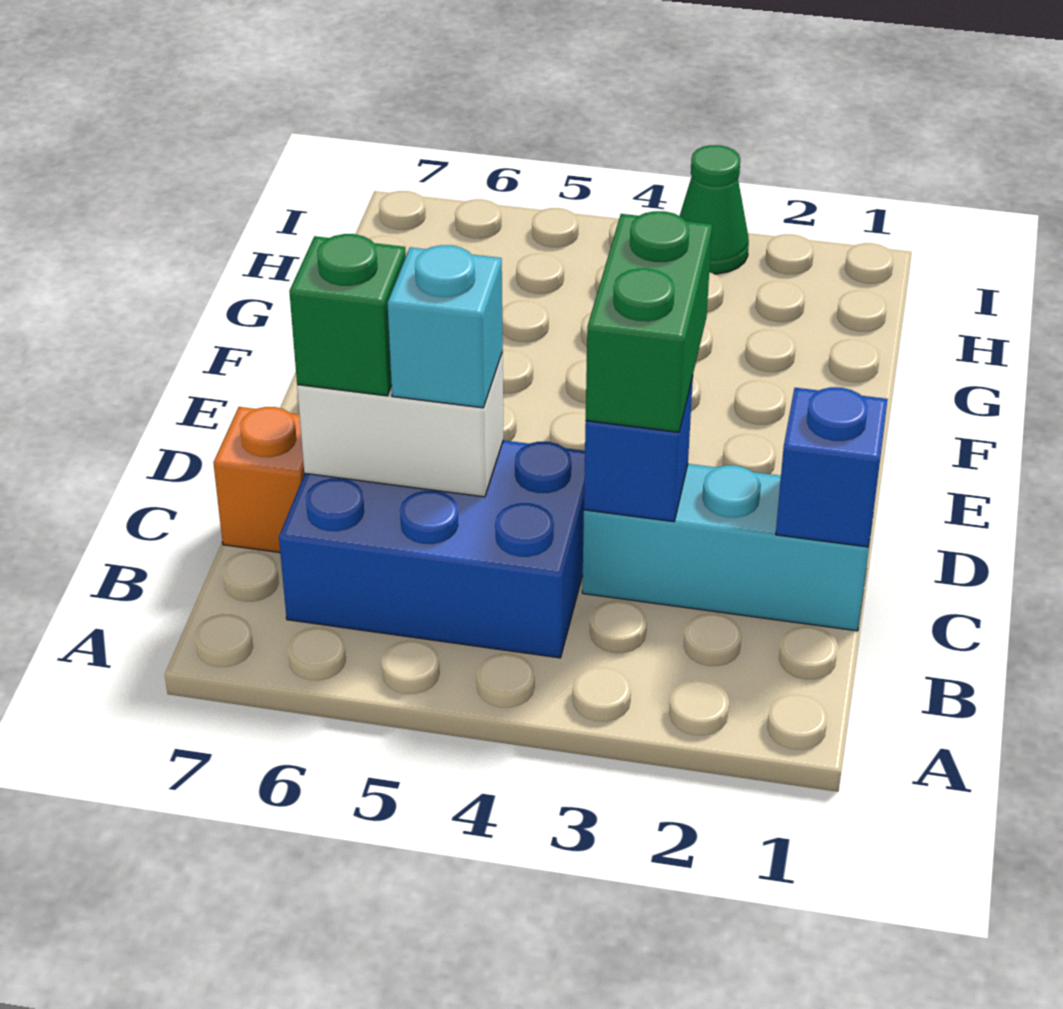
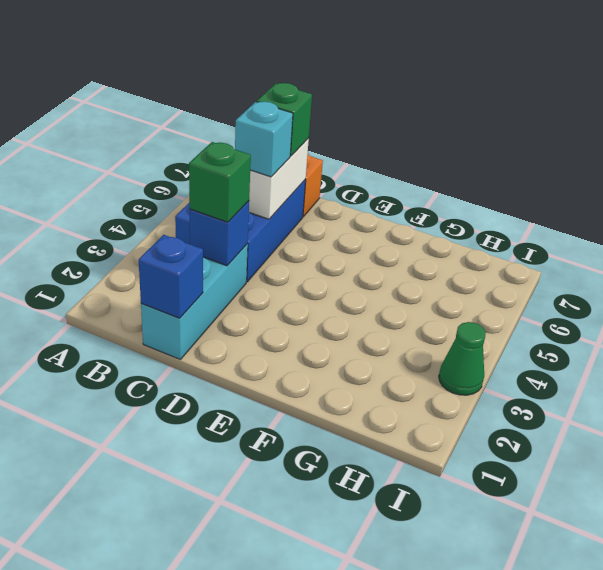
green 1x2 brick [586,211,712,432] -> green 1x1 brick [189,142,251,222]

